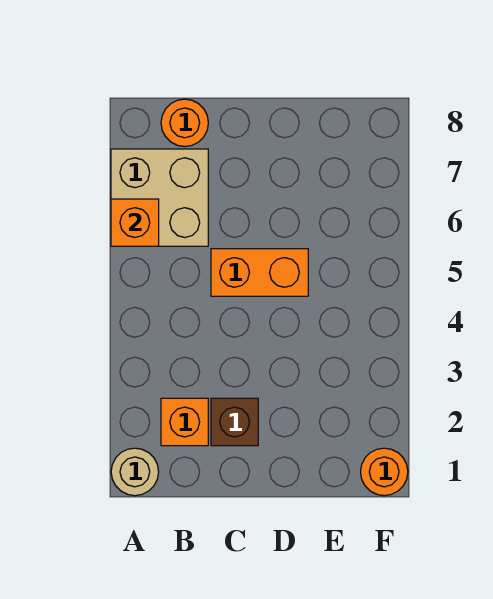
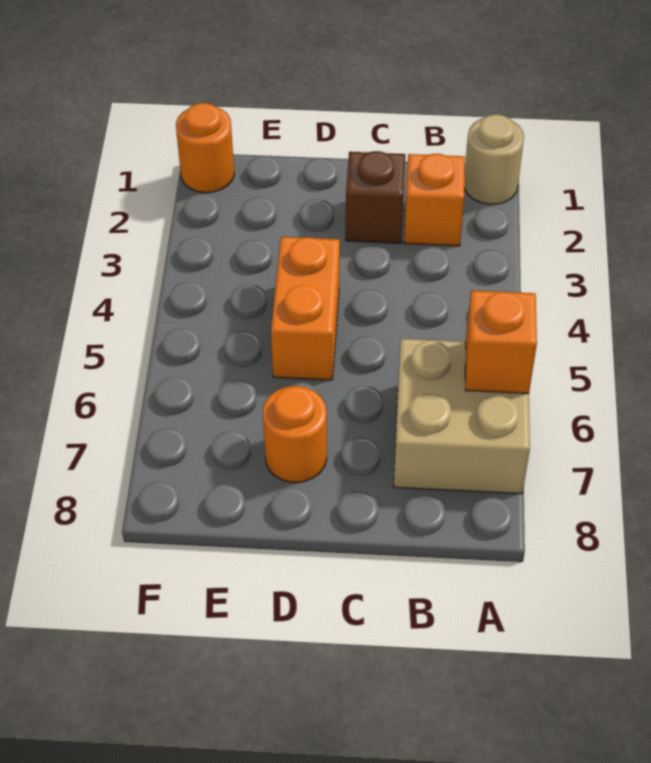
orange 1x1 round brick [161,99,208,147] -> orange 1x1 round brick moved to [263,386,327,483]
orange 1x2 brick [211,249,308,296] -> orange 1x2 brick turned to [271,237,340,380]

